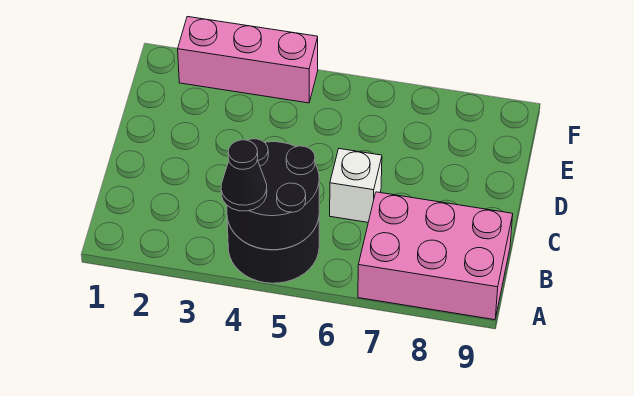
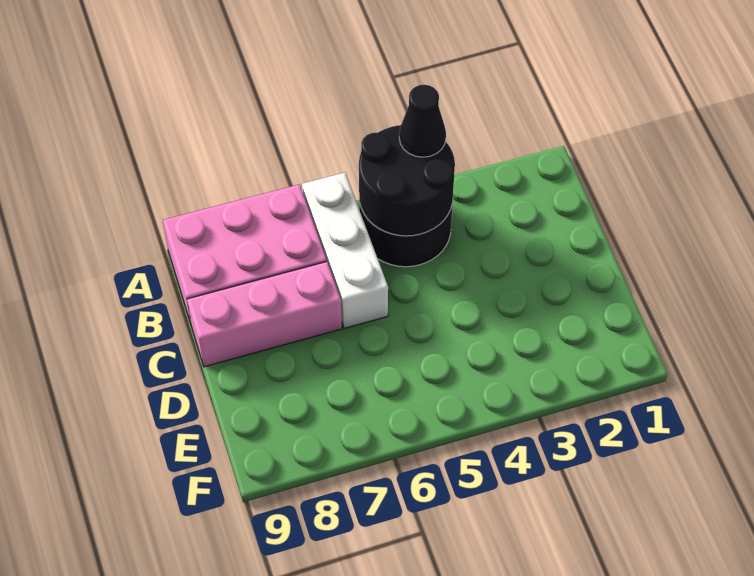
white 1x1 brick [330,149,382,222] -> white 1x3 brick [302,173,388,328]
pink 1x3 brick [178,17,318,103] -> pink 1x3 brick moved to [187,262,342,367]

